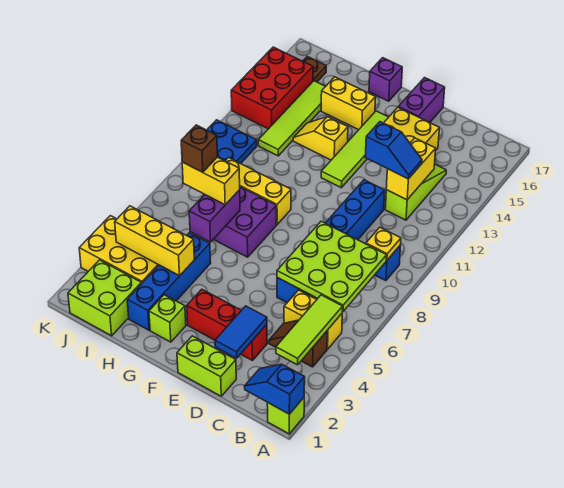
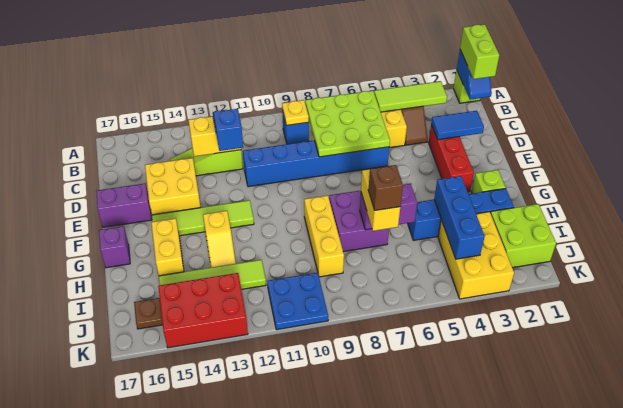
lime 1x2 brick [177,336,236,396] -> lime 1x2 brick moved to [460,24,499,79]
yellow 1x3 brick [115,206,194,276] -> blue 1x3 brick [434,176,485,259]

